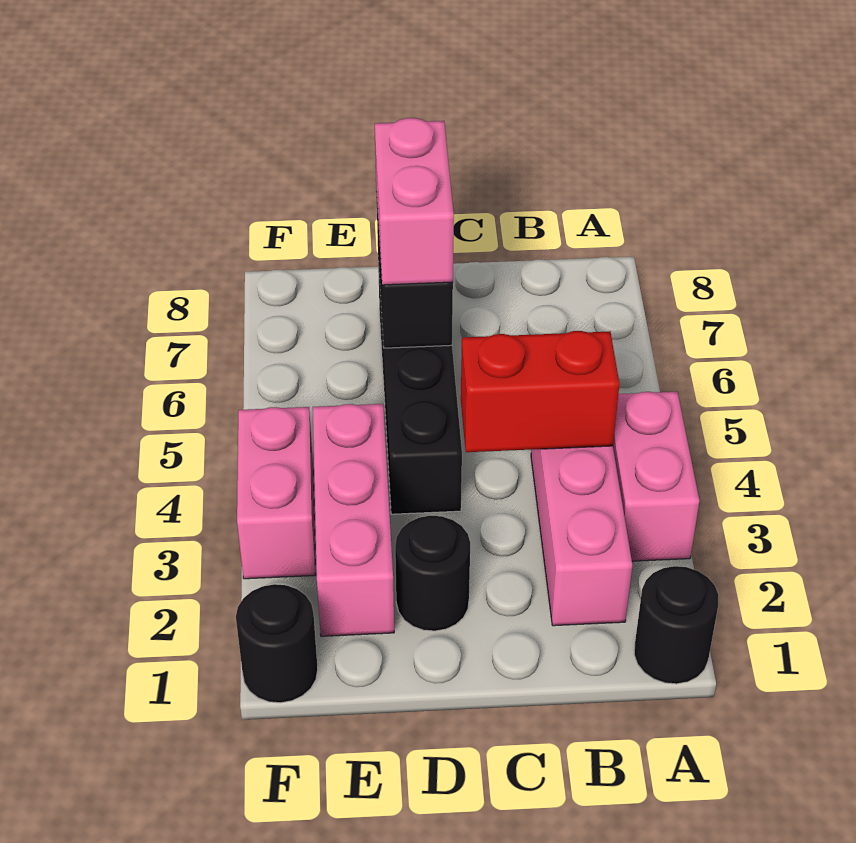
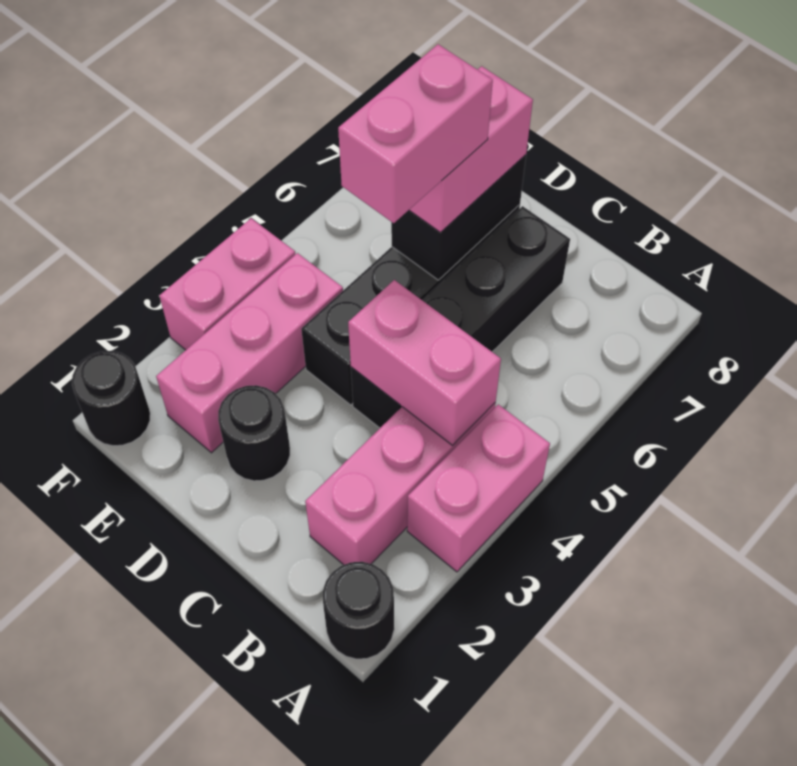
red 1x2 brick [461,331,619,452] -> pink 1x2 brick [348,280,501,445]
none -> black 1x4 brick [351,206,570,428]
none -> pink 1x2 brick [338,44,493,223]

